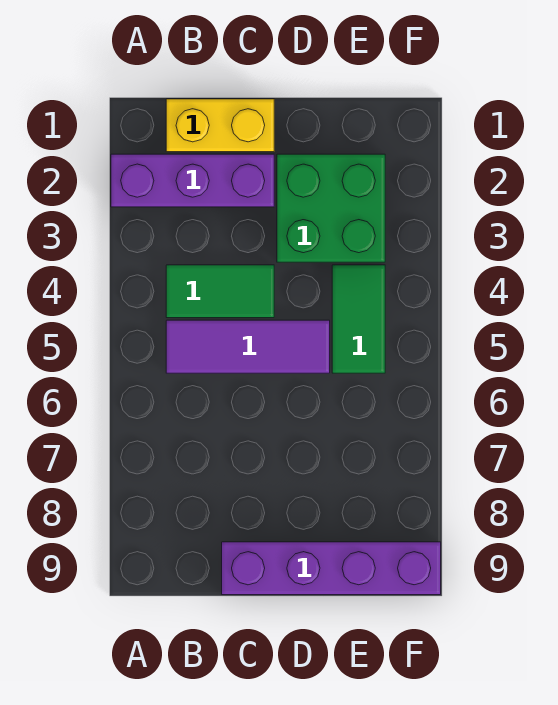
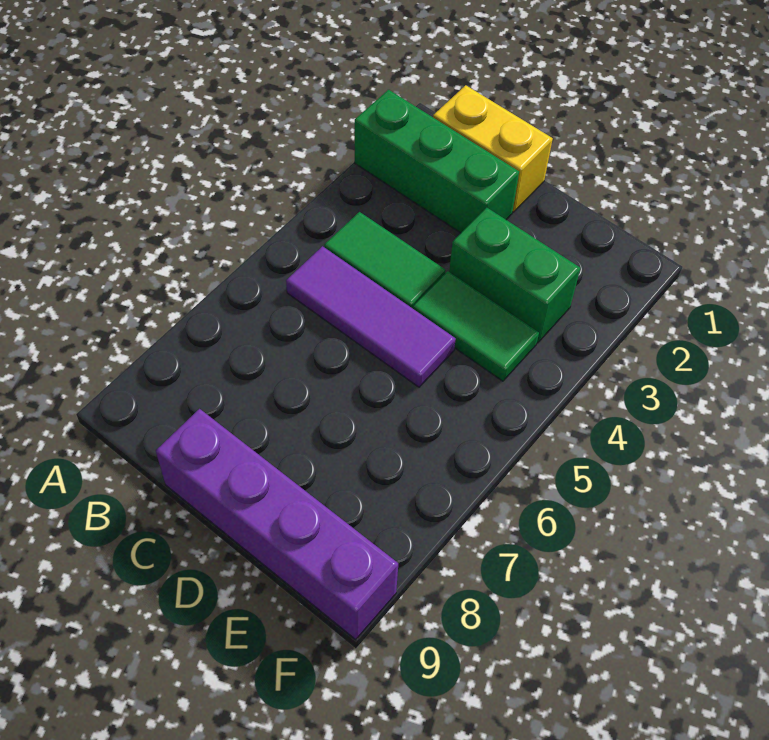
purple 1x3 brick [111,154,274,207] -> green 1x3 brick [355,90,519,233]
green 2x2 brick [277,154,385,262] -> green 1x2 brick [449,208,580,343]
green 1x2 tile [332,265,385,373] -> green 1x2 tile turned to [413,271,539,381]

